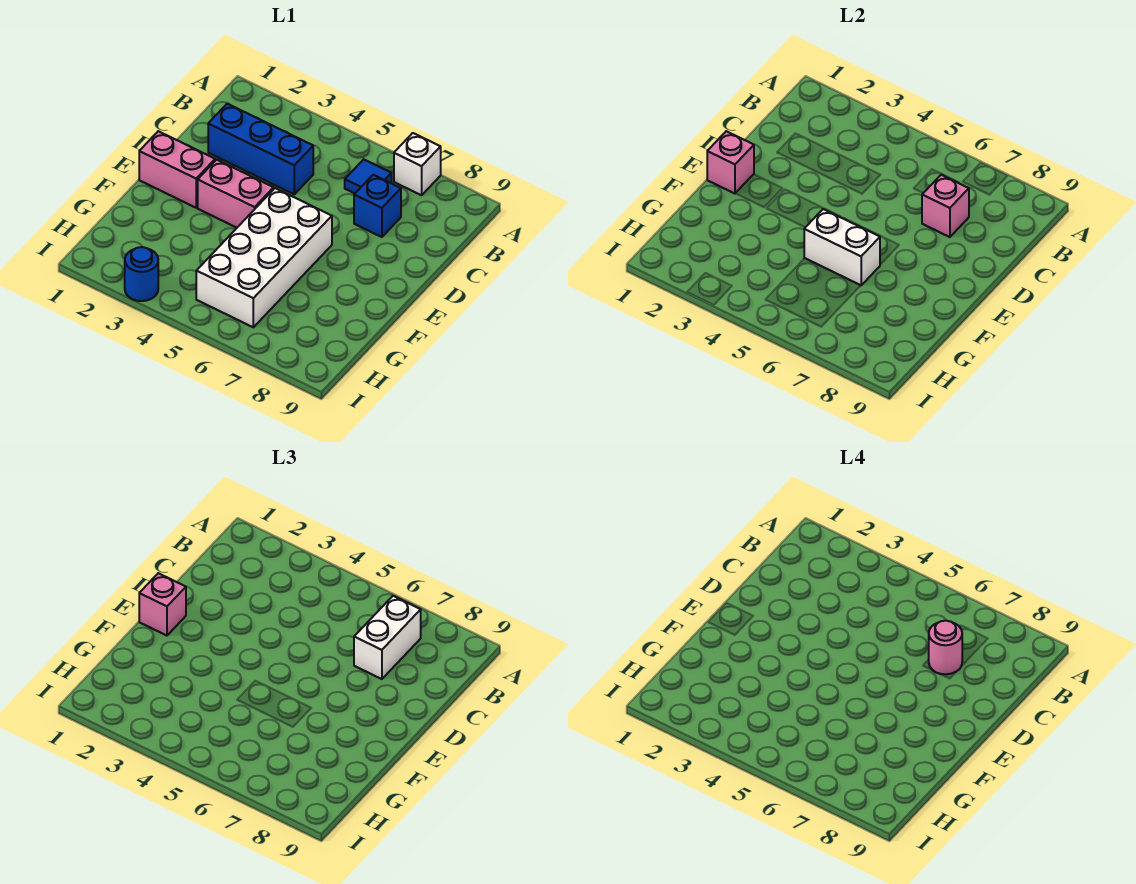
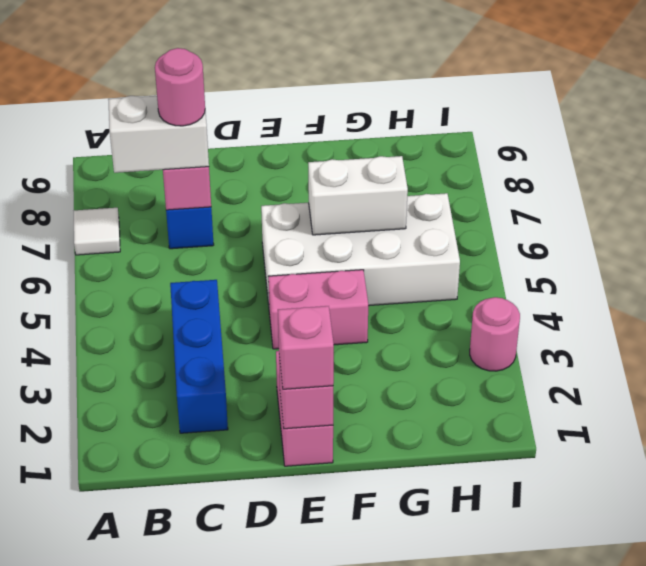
white 1x1 brick [394,133,441,195] -> white 1x1 tile [74,208,120,255]
blue 1x1 tile [345,159,392,193] -> none
pink 1x2 brick [198,160,274,228] -> pink 1x2 brick turned to [268,270,368,349]
white 1x2 brick [804,209,880,285] -> white 1x2 brick turned to [308,156,408,235]
blue 1x1 round brick [125,247,158,301] -> pink 1x1 round brick [470,297,520,371]

